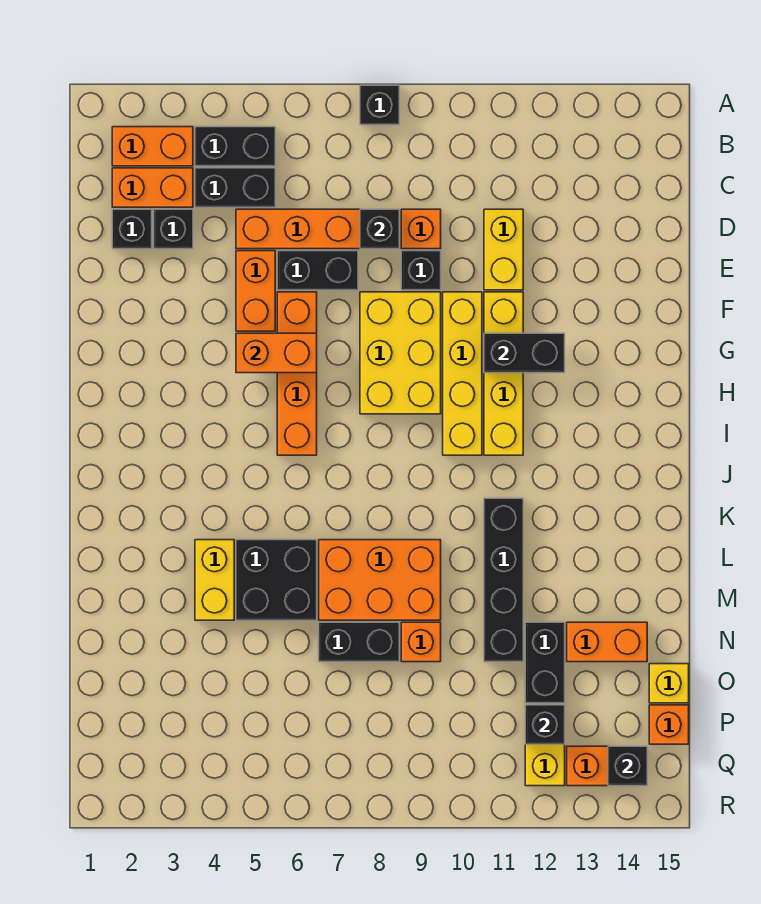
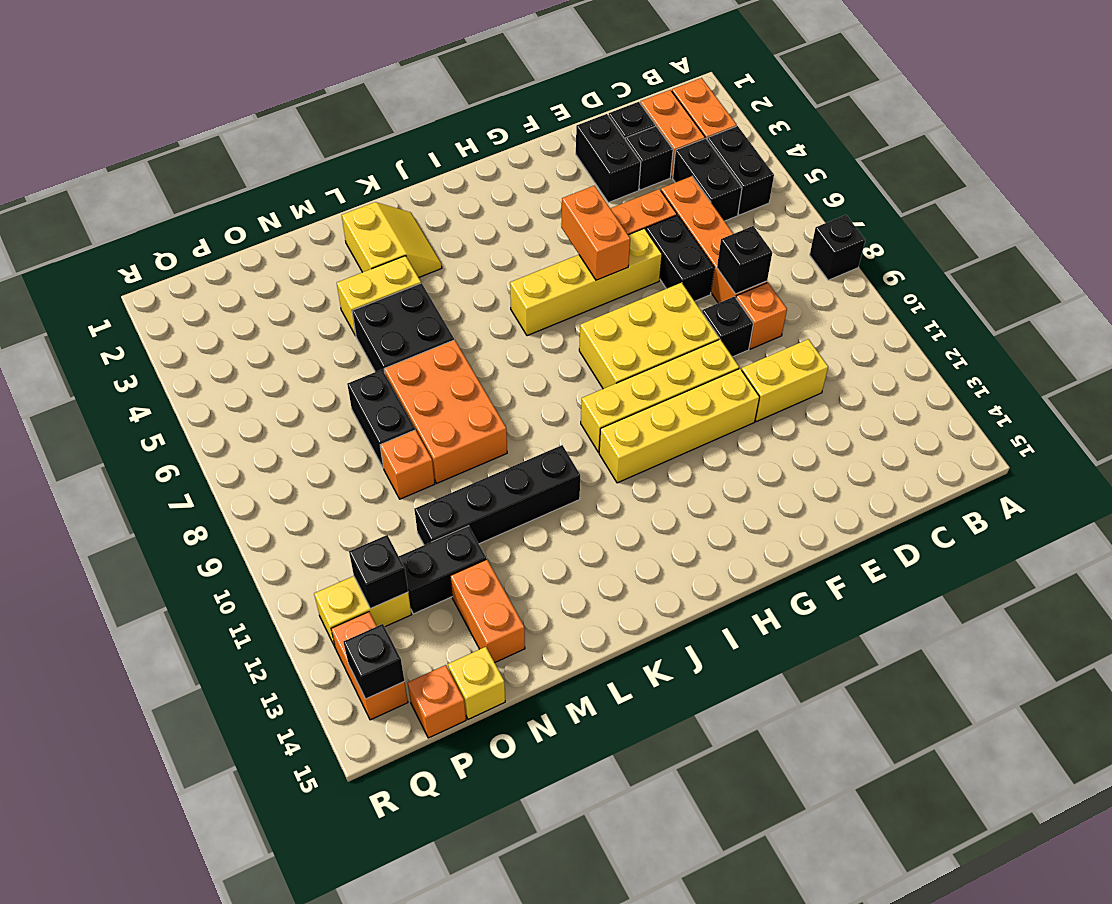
orange 1x4 brick [277,292,317,455] -> yellow 1x4 brick [510,228,662,336]
black 1x2 brick [484,333,565,373] -> black 1x2 brick moved to [576,114,641,203]
none -> yellow 2x2 slope [342,202,442,278]

